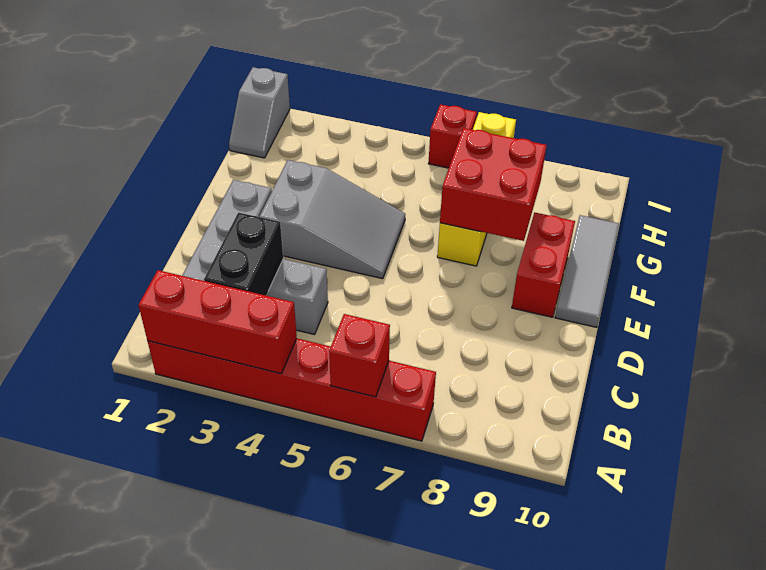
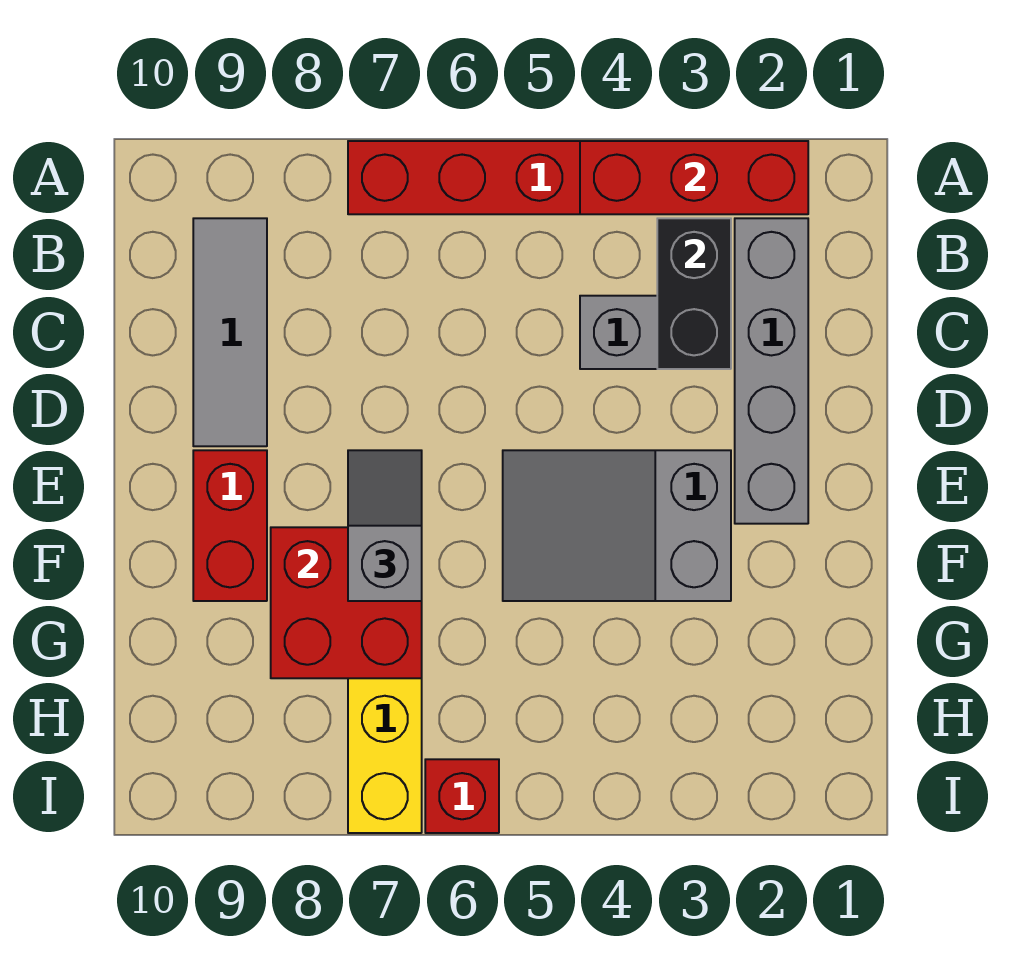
red 1x1 brick [329,314,390,397] -> none
grey 1x3 tile [555,215,619,327] -> grey 1x3 tile moved to [193,218,267,446]
grey 1x2 slope [229,67,290,158] -> grey 1x2 slope moved to [348,450,422,601]

